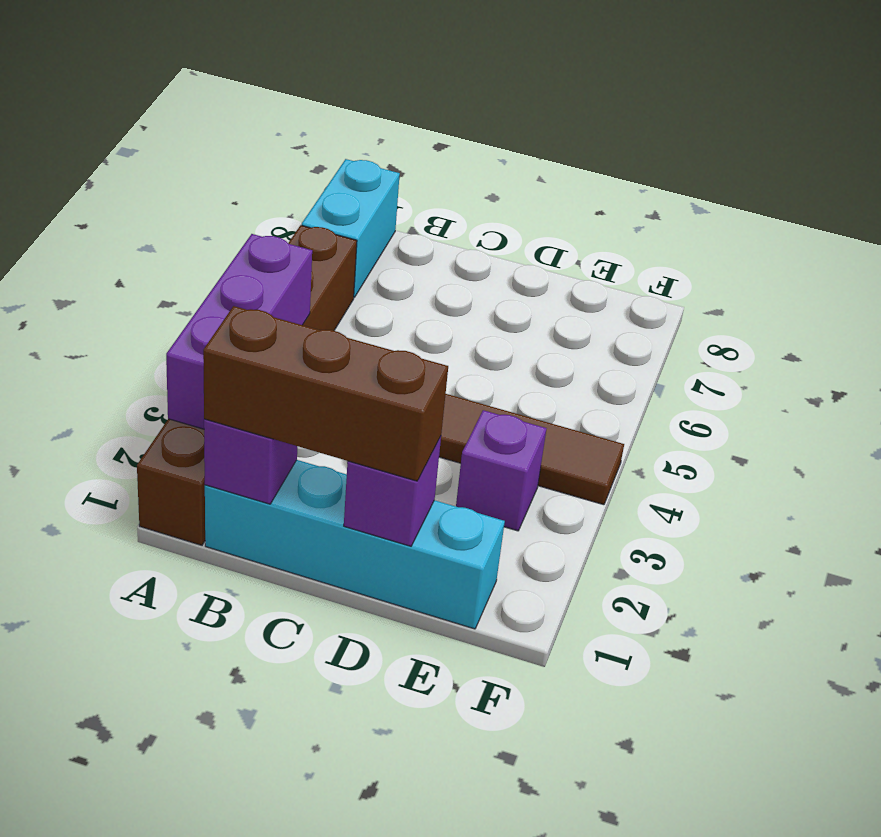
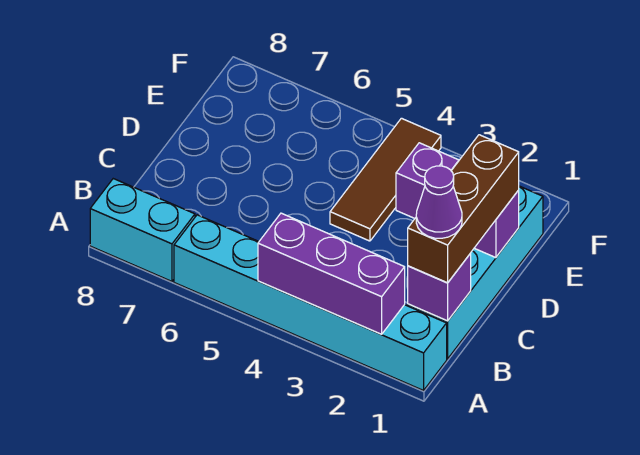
brown 1x6 brick [137,225,357,545] -> cyan 1x6 brick [174,215,447,391]
none -> purple 1x1 cone [416,166,462,238]

